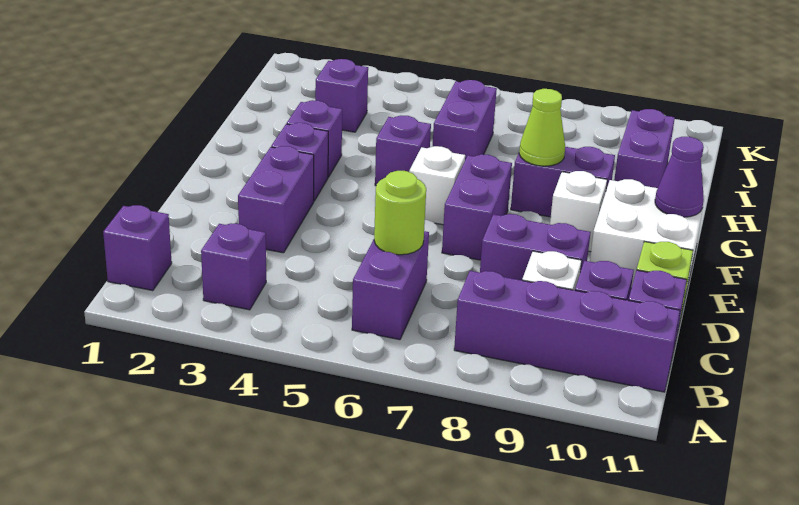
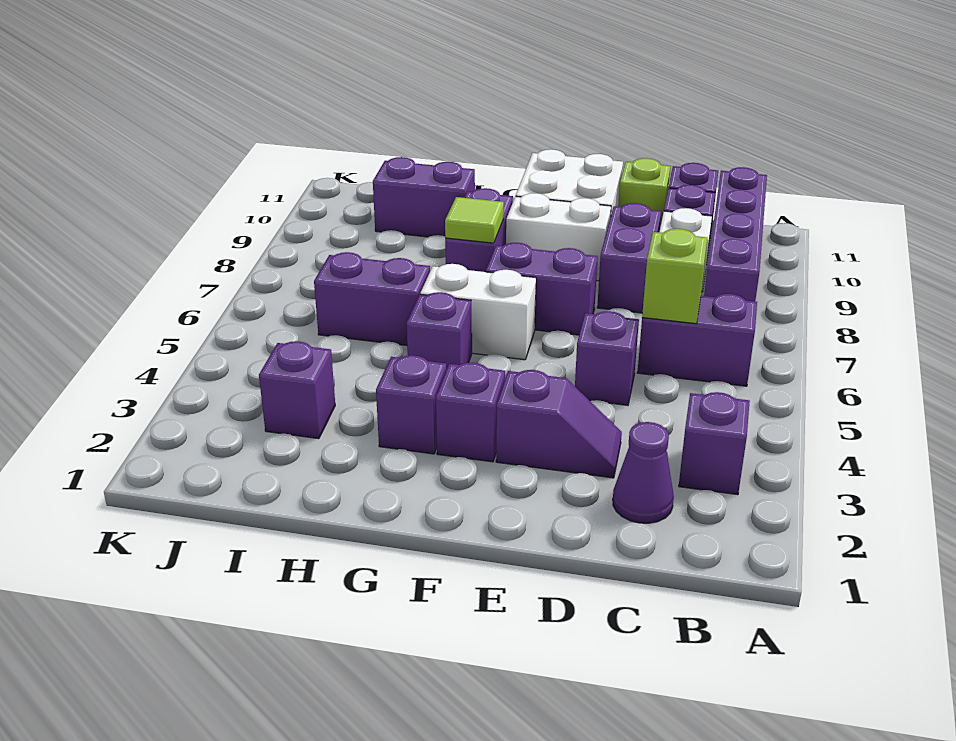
purple 1x1 brick [103,205,172,291] -> purple 1x1 brick moved to [575,311,639,405]
lime 1x1 round brick [374,171,426,255] -> lime 1x1 brick [642,229,707,324]
purple 1x2 brick [238,146,314,253] -> purple 1x2 slope [496,370,622,478]
white 1x1 brick [409,146,465,225] -> white 1x2 brick [420,264,536,360]
white 1x1 brick [550,171,607,252] -> white 1x2 brick [506,193,611,281]
purple 1x1 cone [655,137,704,217] -> purple 1x1 cone moved to [613,422,674,523]
lime 1x1 cone [519,89,565,166] -> lime 1x1 tile [445,197,504,243]

